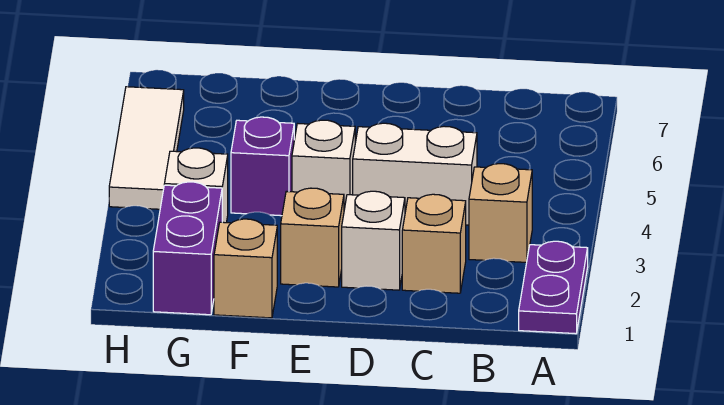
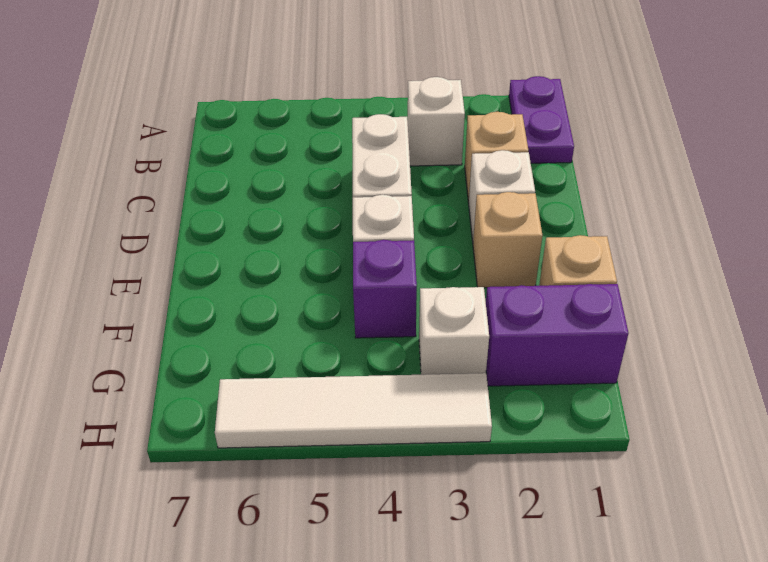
purple 1x2 plate [519,241,588,334] -> purple 1x2 plate turned to [509,76,574,163]
tan 1x1 brick [469,164,532,262] -> white 1x1 brick [408,77,465,166]
white 1x3 tile [109,87,184,209] -> white 1x4 tile [215,373,492,448]

